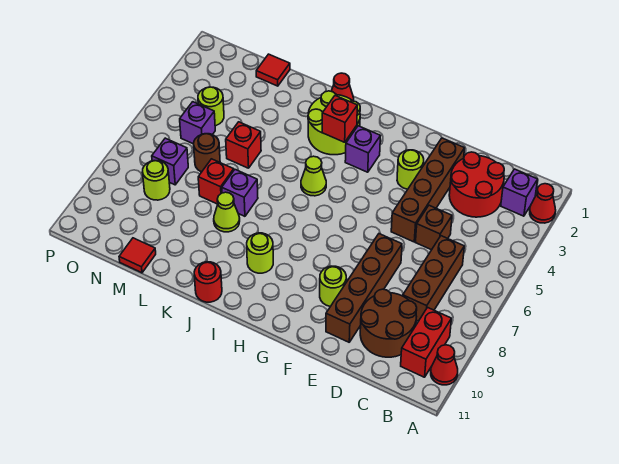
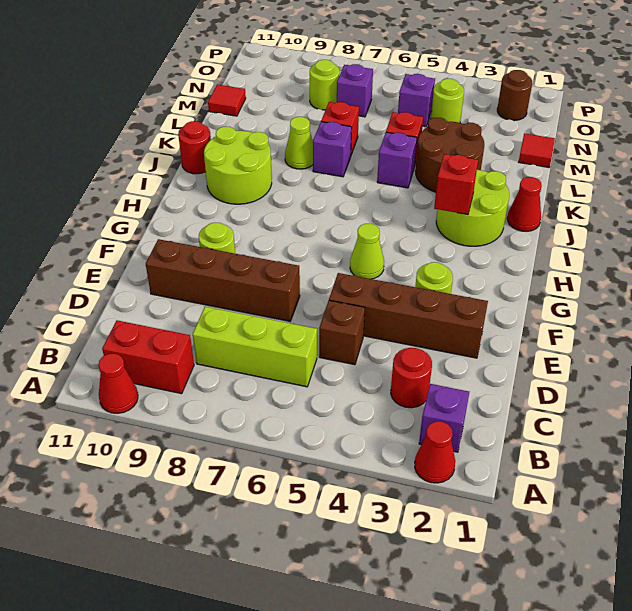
red 2x2 round brick [449,152,504,217] -> red 1x1 round brick [391,348,432,408]
brown 1x3 brick [403,236,464,321] -> lime 1x3 brick [193,307,317,387]
brown 2x2 round brick [360,289,417,357] -> brown 2x2 round brick moved to [415,118,484,192]
purple 1x1 brick [345,126,380,172] -> purple 1x1 brick moved to [377,132,417,188]
lime 1x1 cone [301,156,326,196] -> lime 1x1 cone moved to [350,224,384,279]
lime 1x1 round brick [247,233,273,273] -> lime 2x2 round brick [204,127,272,204]
brown 1x1 round brick [194,134,220,172] -> brown 1x1 round brick moved to [497,70,532,121]

